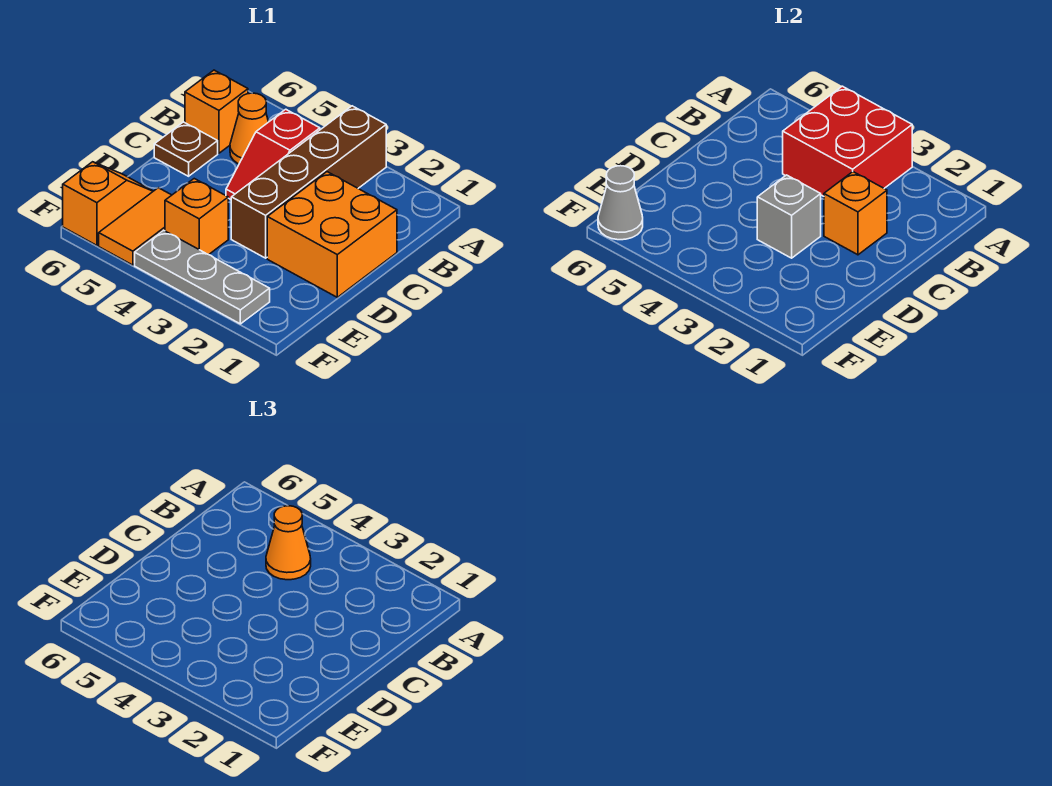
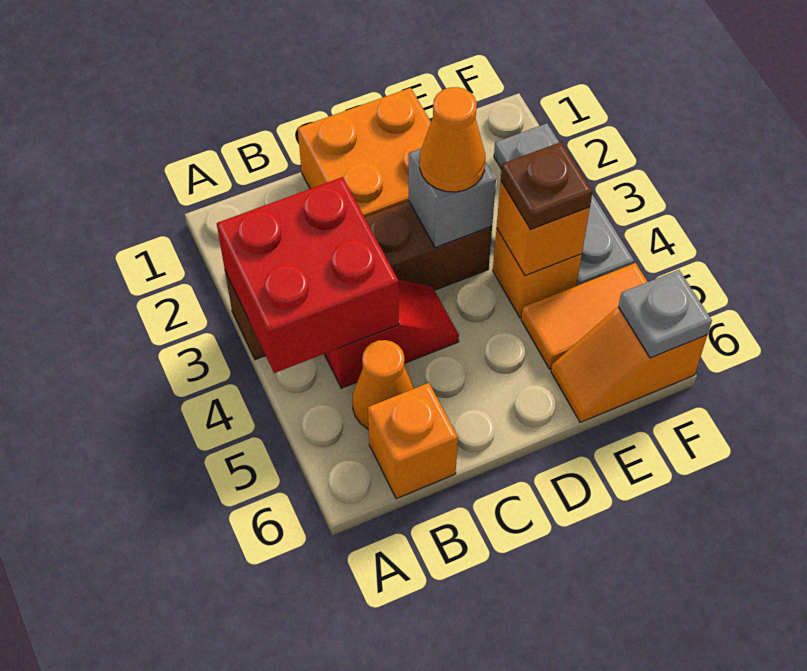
orange 1x1 cone [266,506,311,580] -> orange 1x1 cone moved to [420,87,485,192]
orange 1x1 brick [824,172,887,255] -> orange 1x1 brick moved to [497,182,590,275]
brown 1x1 plate [154,122,218,176] -> brown 1x1 plate moved to [501,142,593,229]
grey 1x1 cone [598,166,643,240] -> grey 1x1 plate [618,270,712,358]

